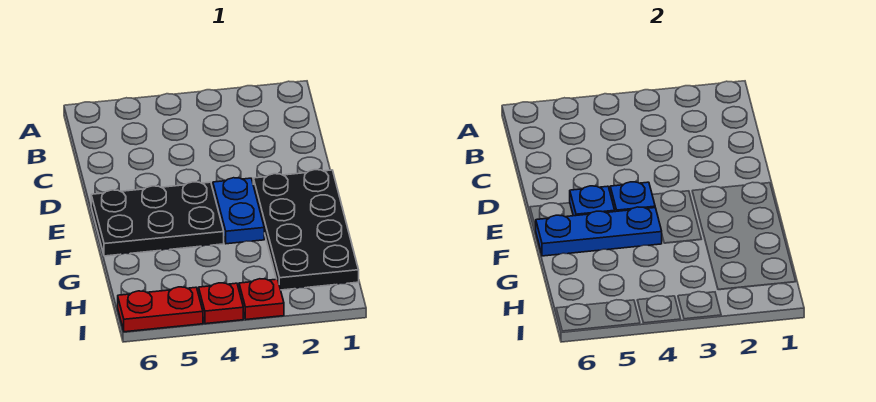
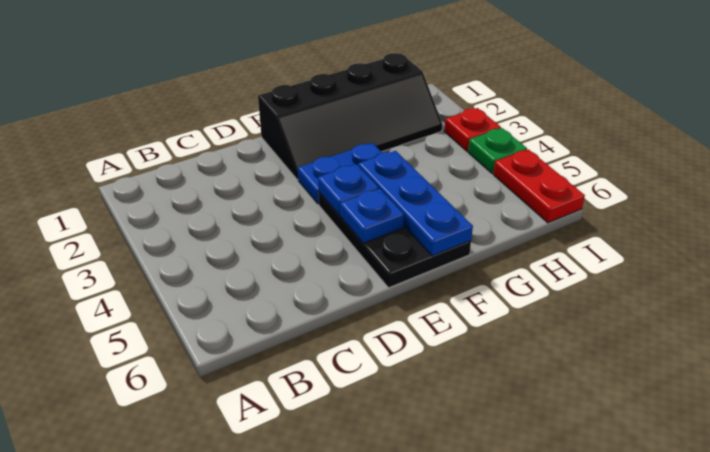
black 2x4 plate [253,170,359,290] -> black 2x4 slope [258,53,442,180]
red 1x1 plate [199,283,243,324] -> green 1x1 plate [468,128,527,174]

